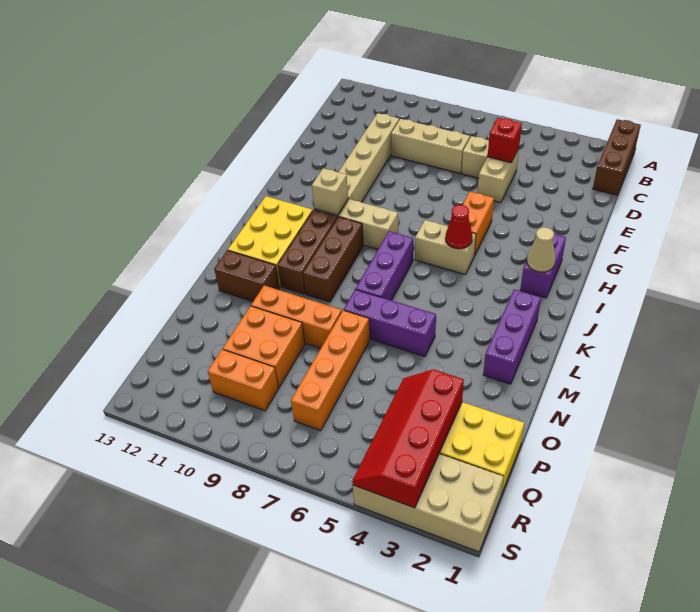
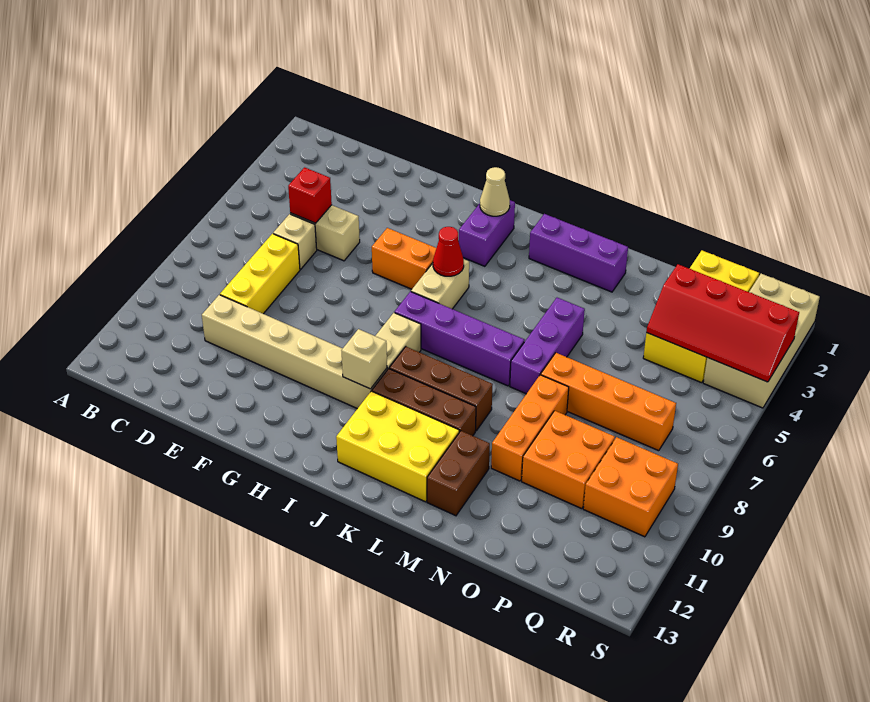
brown 1x3 brick [593,119,641,195] -> none
tan 1x3 brick [391,119,470,173] -> yellow 1x3 brick [220,234,300,314]
purple 1x2 brick [520,234,566,298] -> purple 1x2 brick turned to [459,200,515,266]
purple 1x3 brick [356,231,413,300] -> purple 1x4 brick [395,292,525,386]
orange 1x2 brick [208,349,279,411] -> orange 2x2 brick [583,437,678,537]

